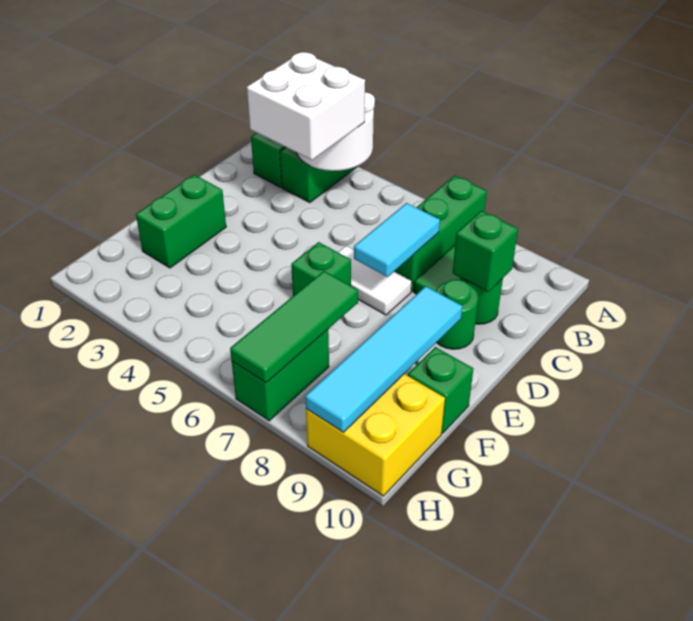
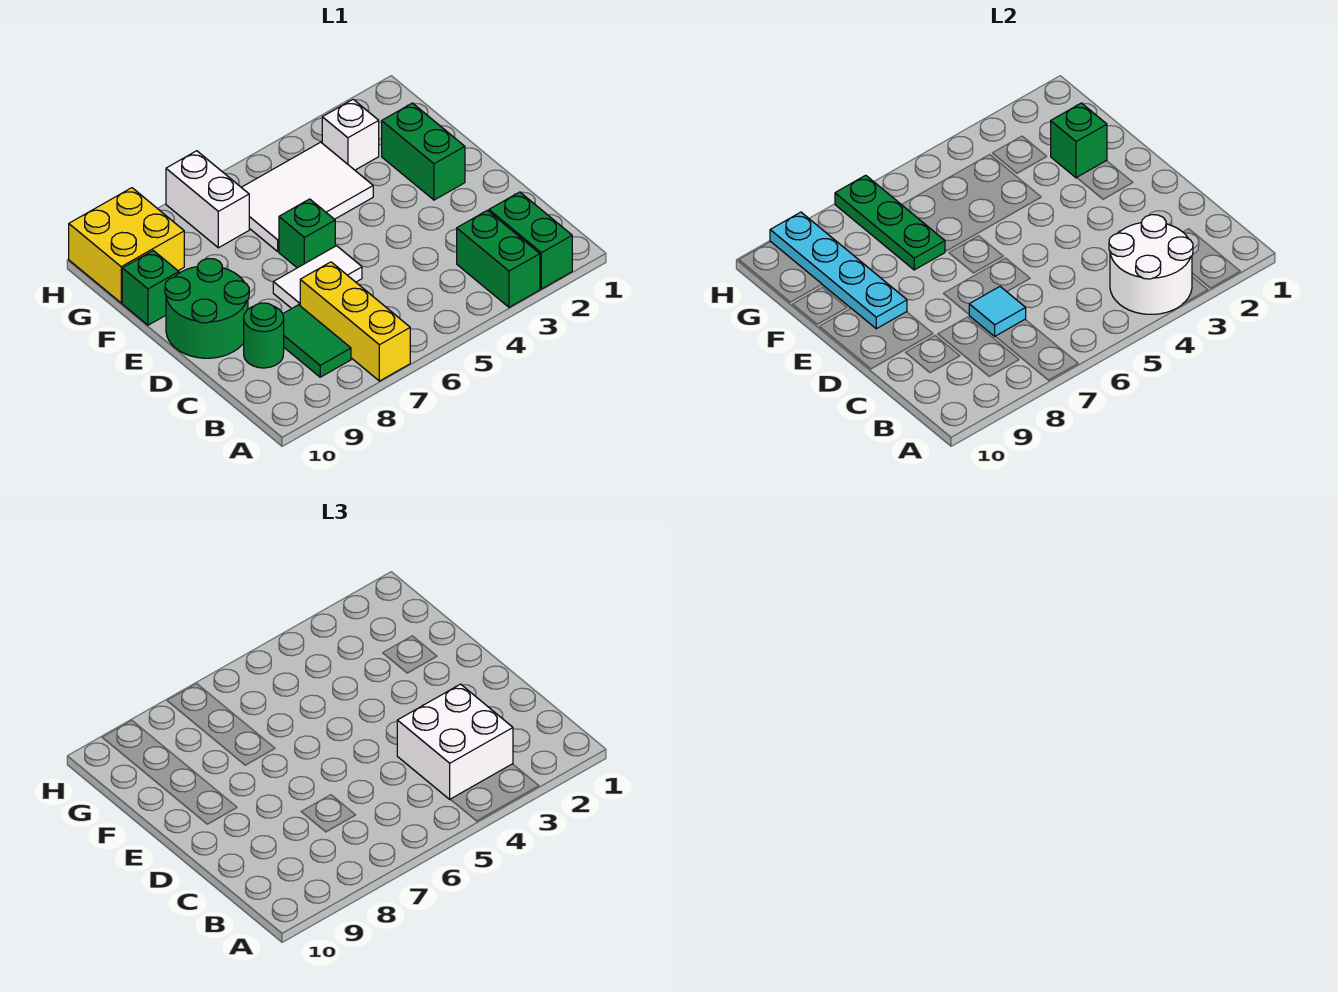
green 1x3 brick [394,176,487,292] -> yellow 1x3 brick [300,262,410,381]
cyan 1x2 tile [354,203,440,277] -> cyan 1x1 tile [969,287,1026,336]
green 1x1 brick [453,211,518,292] -> green 1x1 brick moved to [1051,103,1107,178]
green 1x1 round brick [436,280,478,349] -> green 2x2 round brick [165,259,249,358]
cyan 1x4 tile [305,286,462,432] -> cyan 1x4 plate [770,212,907,329]
none -> white 2x3 tile [241,142,373,251]
green 1x3 tile [230,271,358,383] -> green 1x3 plate [835,175,945,270]
none -> white 1x1 brick [322,99,379,170]
green 1x2 brick [232,329,329,421] -> white 1x2 brick [166,151,249,248]

